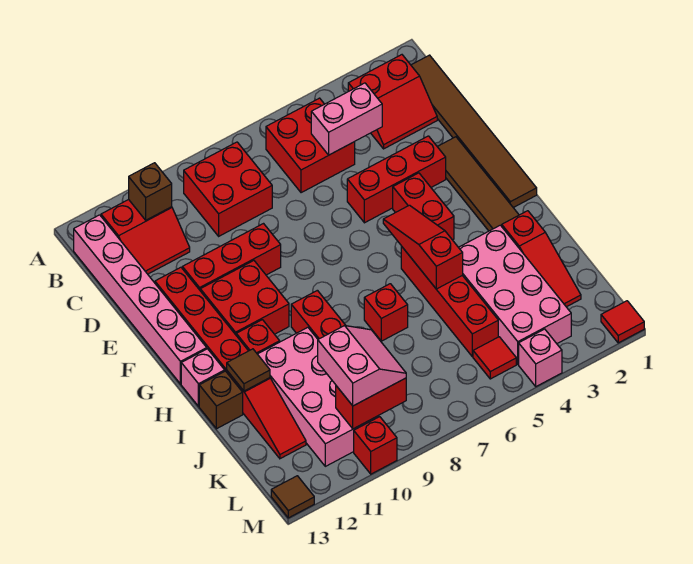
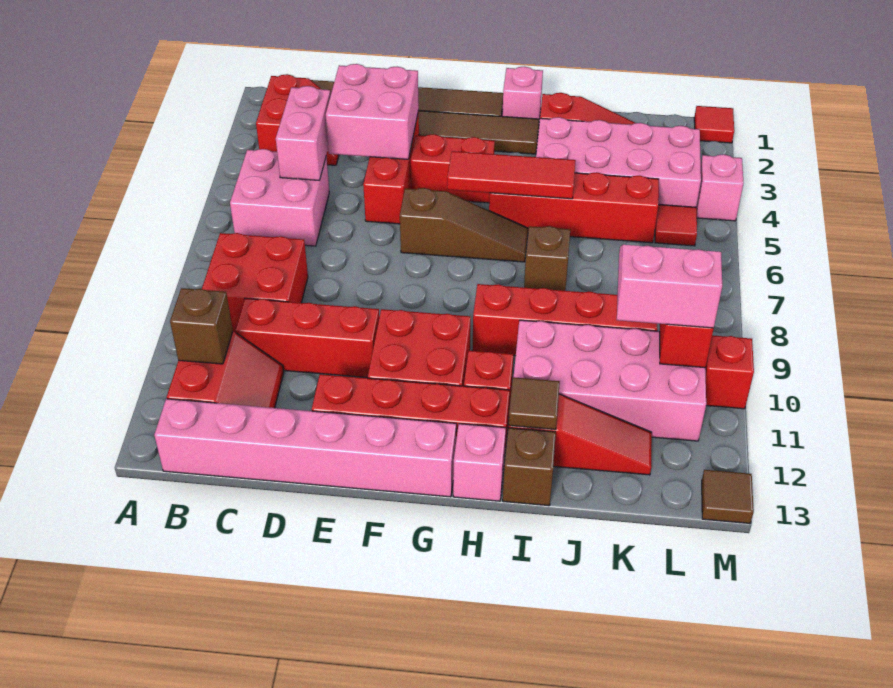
red 2x2 brick [266,98,355,193] -> pink 2x2 brick [230,149,329,246]
none -> pink 2x2 brick [326,64,419,159]
red 1x3 brick [182,224,281,290] -> red 1x3 brick turned to [236,299,379,378]
none -> brown 1x3 slope [400,188,528,262]
red 1x3 slope [383,205,463,289] -> red 1x3 tile [447,151,576,199]
none -> pink 1x1 brick [502,66,543,119]
red 1x1 brick [364,284,408,341] -> brown 1x1 brick [524,226,570,291]

